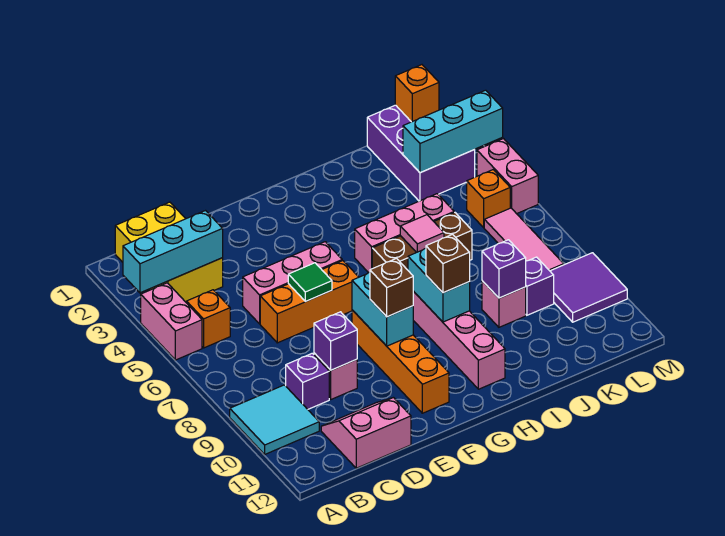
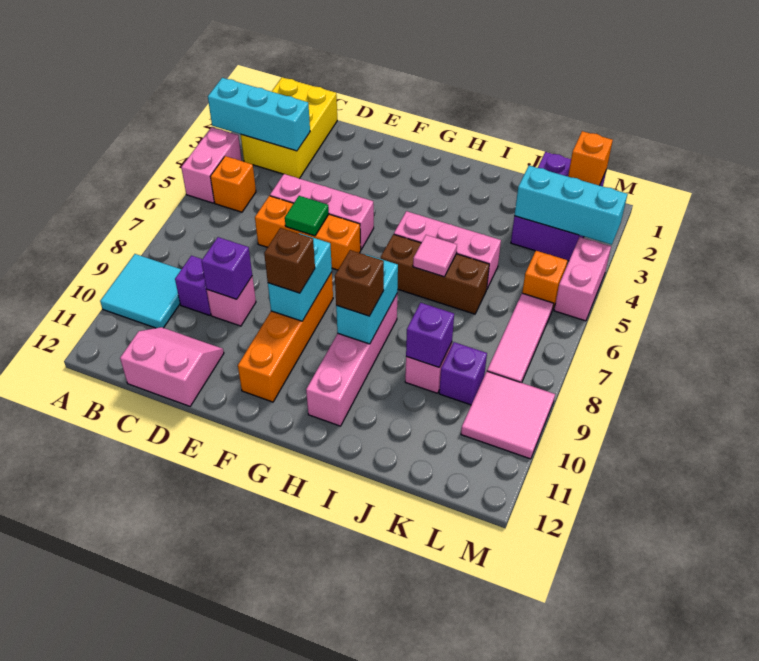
purple 2x2 tile [550,253,627,322] -> pink 2x2 tile [461,371,555,459]

